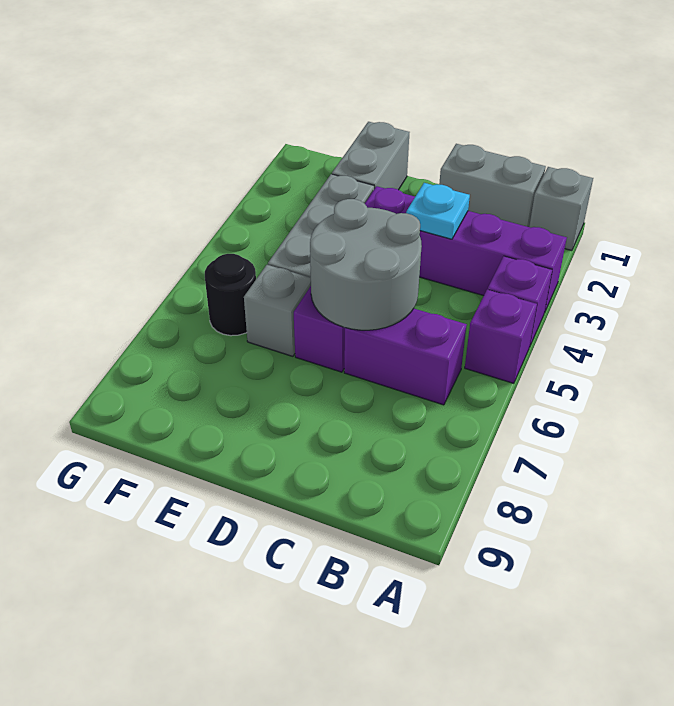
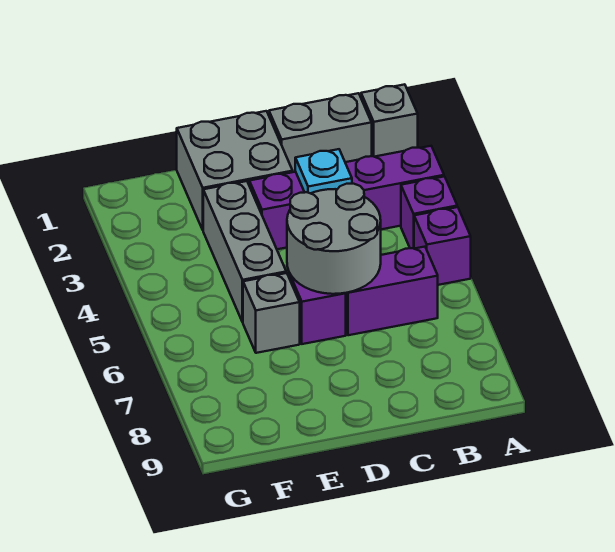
grey 1x2 brick [332,122,410,190] -> grey 2x2 brick [177,111,293,230]
black 1x1 round brick [205,254,256,336] -> none

